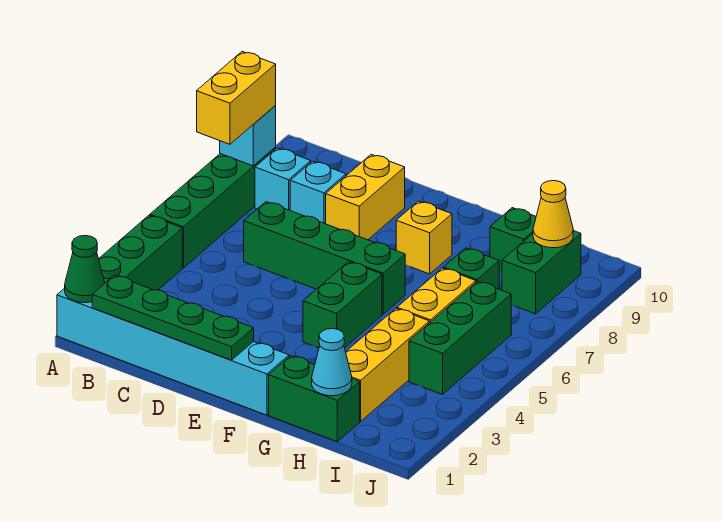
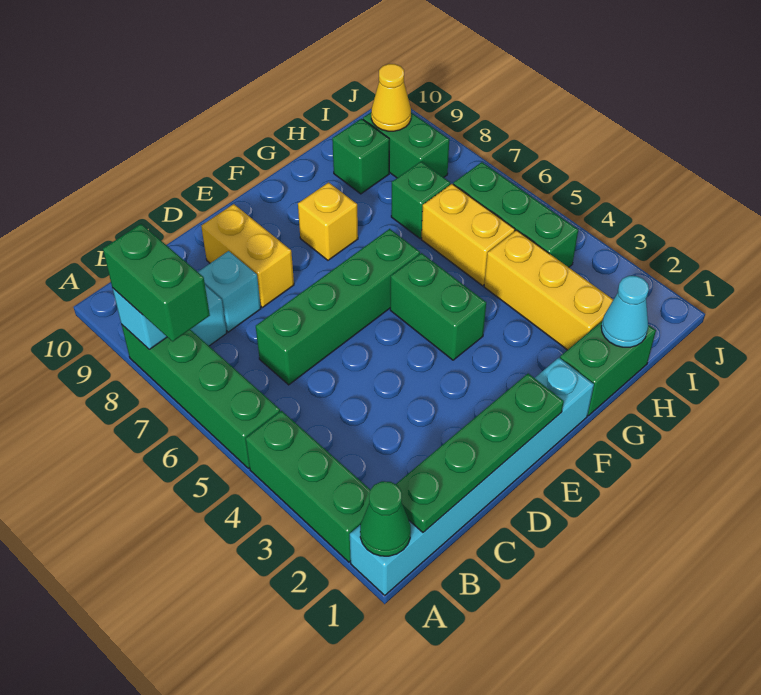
yellow 1x2 brick [197,52,276,144] -> green 1x2 brick [103,224,210,341]

